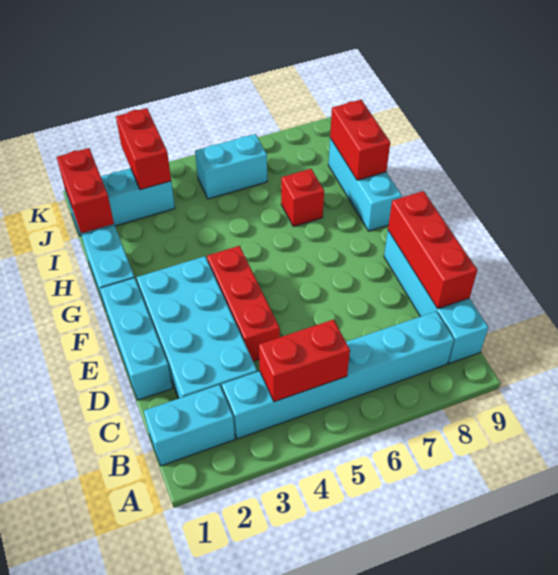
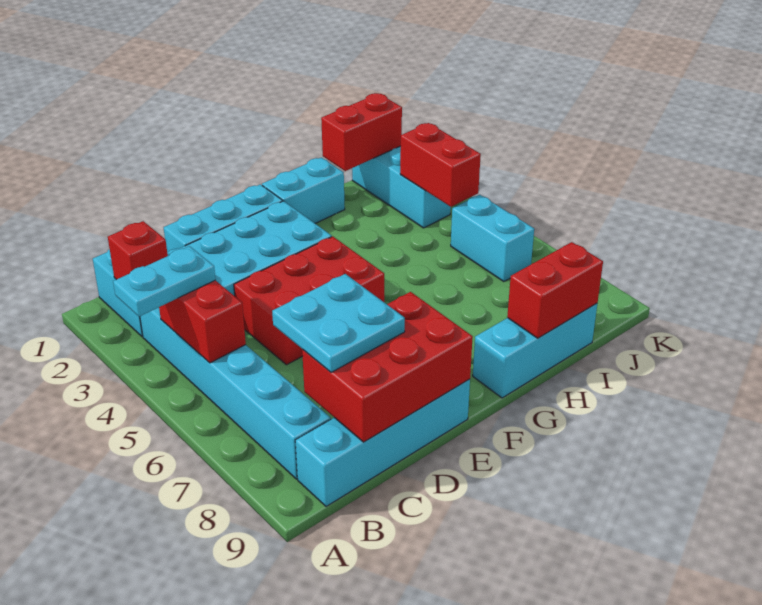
none -> cyan 1x2 plate [113,246,215,317]
none -> cyan 2x2 plate [272,274,405,372]
red 1x3 brick [388,191,477,309] -> red 2x3 brick [302,292,473,442]
red 1x3 brick [207,246,280,361] -> red 2x3 brick [234,236,384,365]
red 1x1 brick [281,169,324,227] -> red 1x1 brick moved to [108,221,168,280]
red 1x2 brick [116,108,171,190] -> red 1x2 brick turned to [400,123,481,207]

